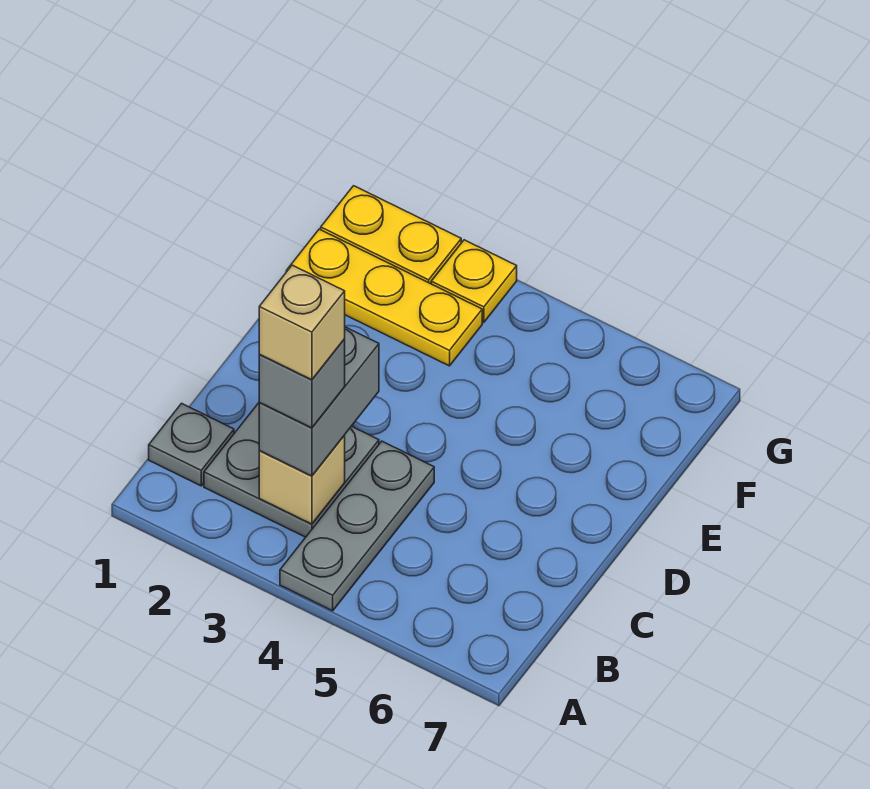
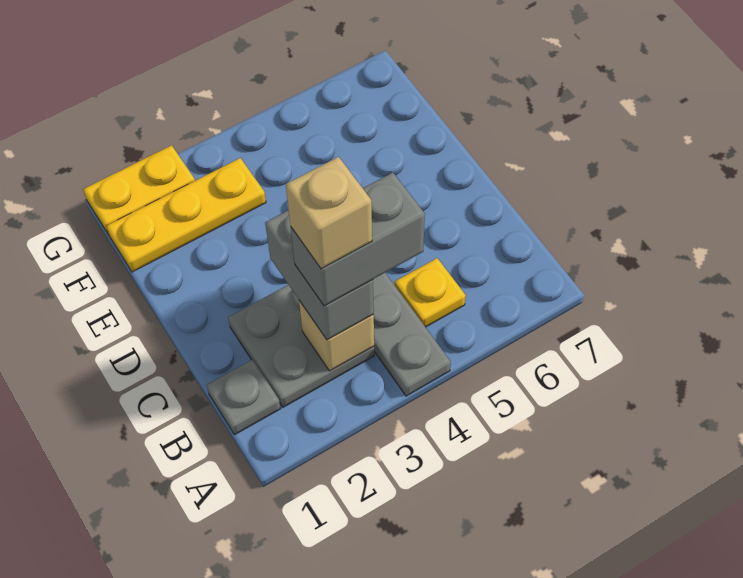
grey 1x1 brick [259,339,345,428] -> grey 1x2 brick [291,173,425,306]
yellow 1x1 plate [431,240,517,322] -> yellow 1x1 plate moved to [395,258,466,327]

